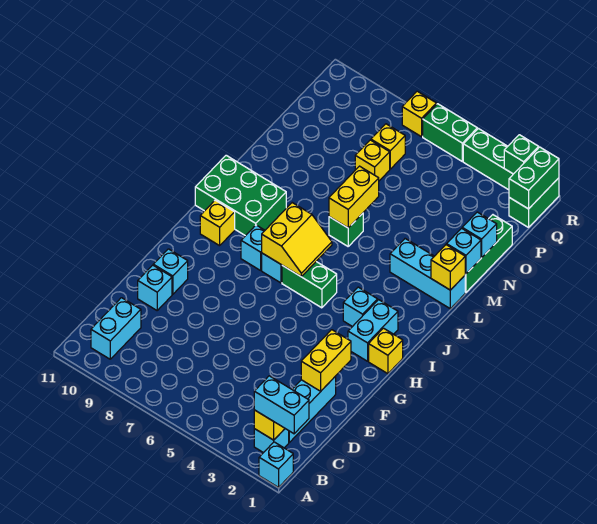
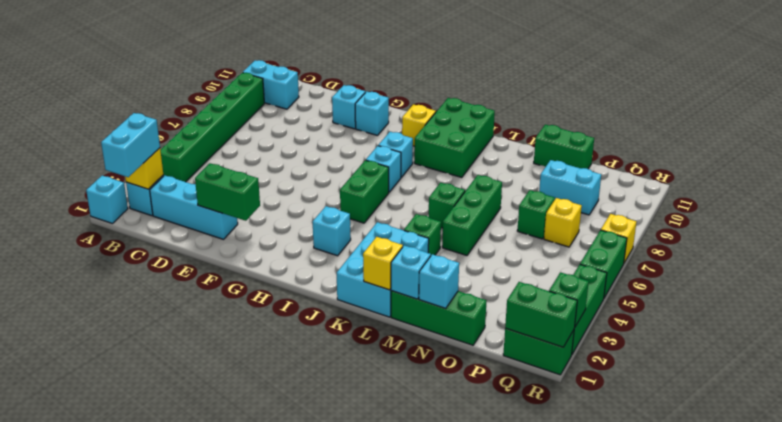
none -> green 1x6 brick [160,73,264,182]
yellow 1x2 brick [301,330,351,391] -> green 1x2 brick [195,163,260,221]
cyan 1x1 brick [138,265,172,310] -> cyan 1x1 brick moved to [355,91,389,136]
yellow 1x1 brick [369,328,403,374] -> none
cyan 1x2 brick [348,300,398,361] -> cyan 1x2 brick moved to [539,160,601,215]
yellow 2x2 slope [262,203,332,276] -> none
cyan 1x3 brick [390,239,465,309] -> cyan 2x3 brick [337,222,429,317]
none -> green 1x1 brick [404,214,441,255]
yellow 1x2 brick [329,166,379,228] -> none
none -> green 1x3 brick [442,175,502,255]
none -> green 1x2 brick [534,124,594,169]
yellow 1x1 brick [355,140,390,181] -> green 1x1 brick [517,190,555,239]

